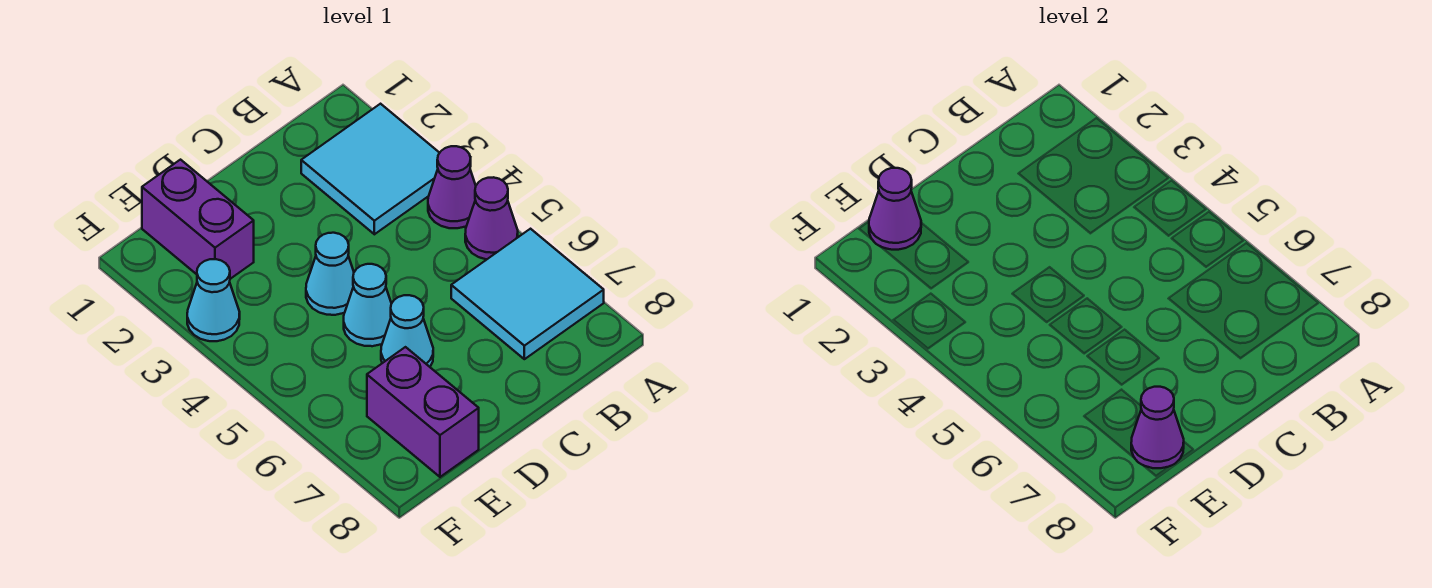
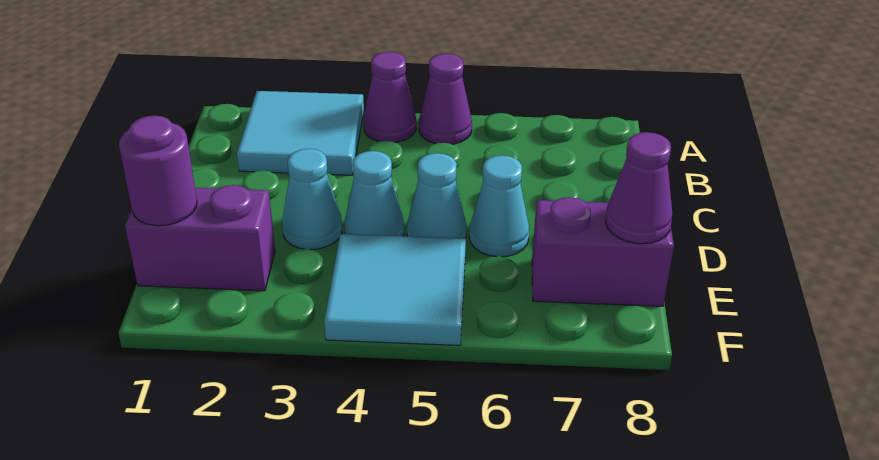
cyan 2x2 tile [451,229,604,359] -> cyan 2x2 tile moved to [324,234,466,346]
purple 1x1 cone [869,168,921,250] -> purple 1x1 round brick [119,116,197,226]
cyan 1x1 cone [187,259,240,341] -> cyan 1x1 cone moved to [282,149,342,250]

